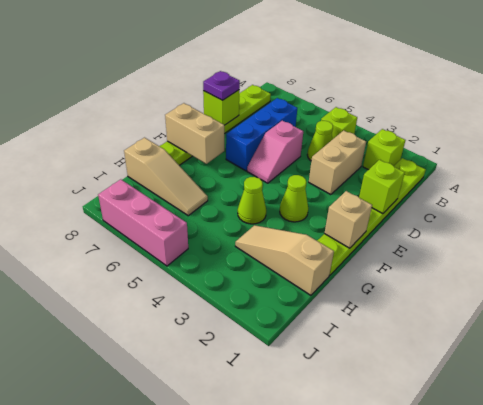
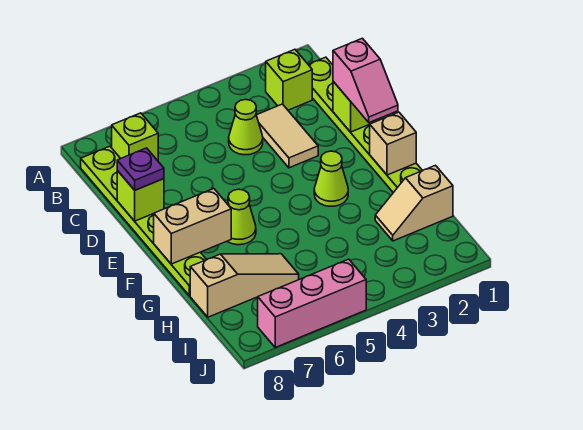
lime 1x1 brick [321,107,357,140] -> lime 1x1 brick moved to [112,113,158,161]
tan 1x2 brick [309,130,366,195] -> tan 1x2 tile [257,104,318,168]
blue 1x3 brick [226,98,297,171] -> none
pink 1x2 slope [247,121,303,183] -> pink 1x2 slope moved to [333,38,398,123]
lime 1x1 cone [238,177,266,224] -> lime 1x1 cone moved to [227,189,256,245]
tan 1x3 slope [235,225,334,295] -> tan 1x2 slope [375,165,453,241]

